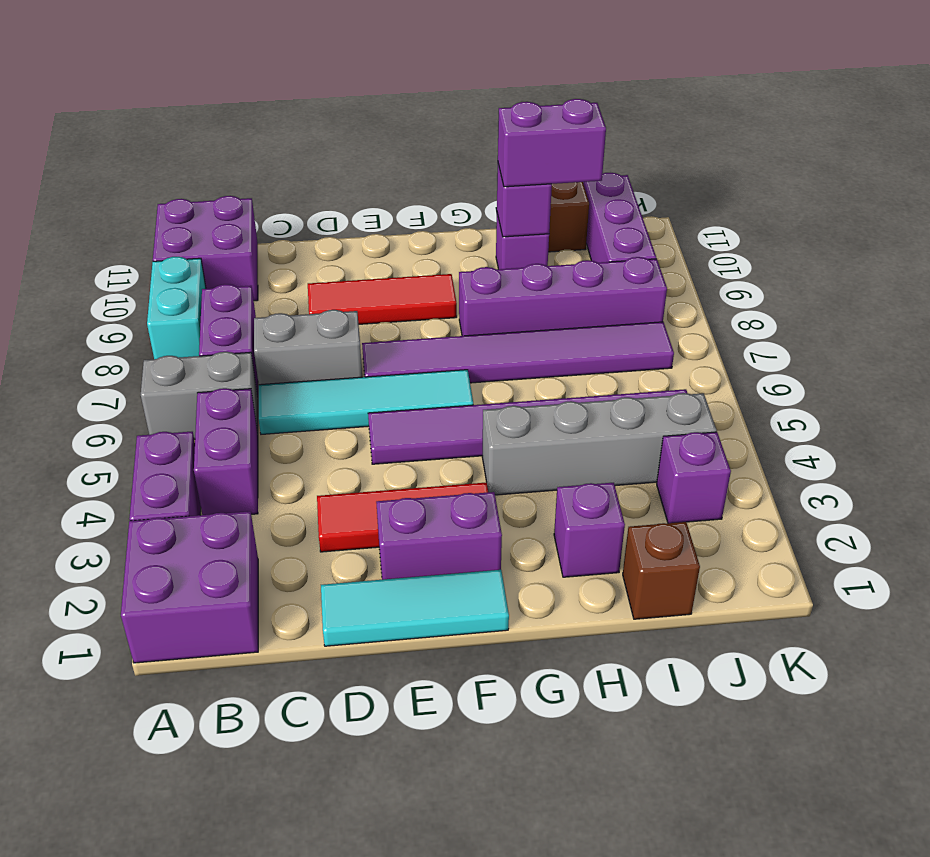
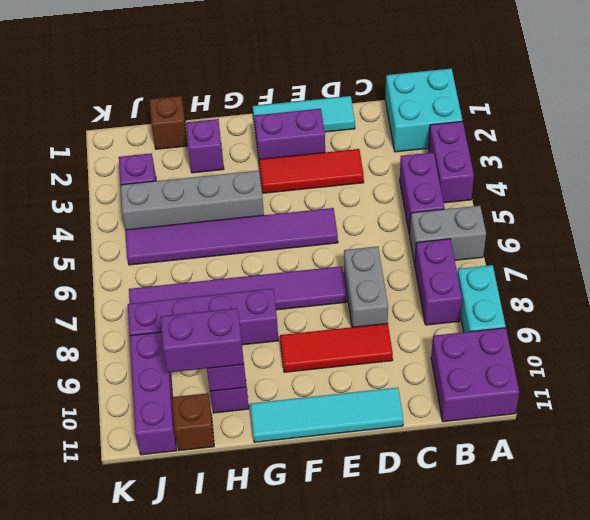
purple 2x2 brick [121,511,258,663] -> cyan 2x2 brick [385,69,462,152]
cyan 1x4 tile [258,370,473,434] -> cyan 1x4 tile moved to [250,388,403,442]
grey 1x2 brick [254,310,362,385] -> grey 1x2 brick turned to [344,246,388,327]

